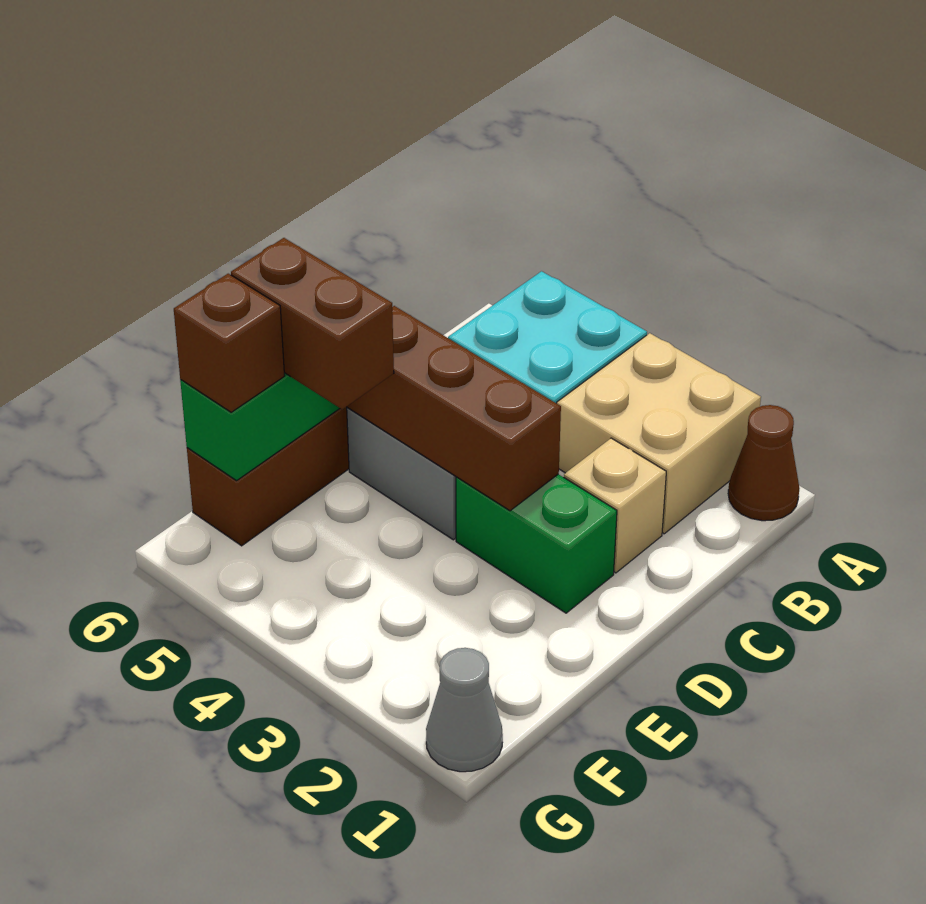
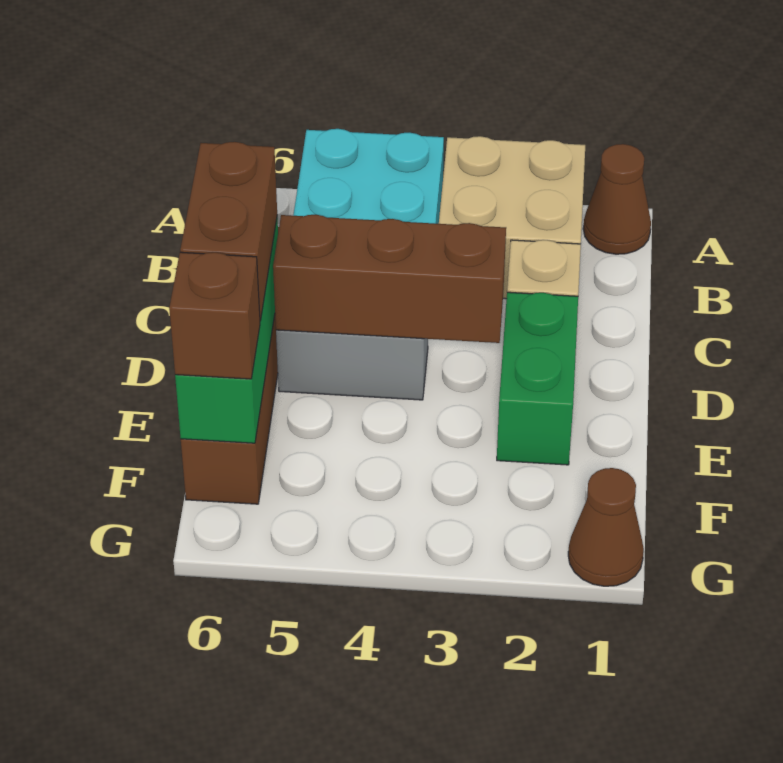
green 1x2 brick [456,474,617,613] -> green 1x2 brick turned to [497,292,578,465]
brown 1x2 brick [231,238,394,409] -> brown 1x2 brick turned to [180,142,277,321]
grey 1x1 cone [426,648,503,772] -> brown 1x1 cone [568,468,644,586]

